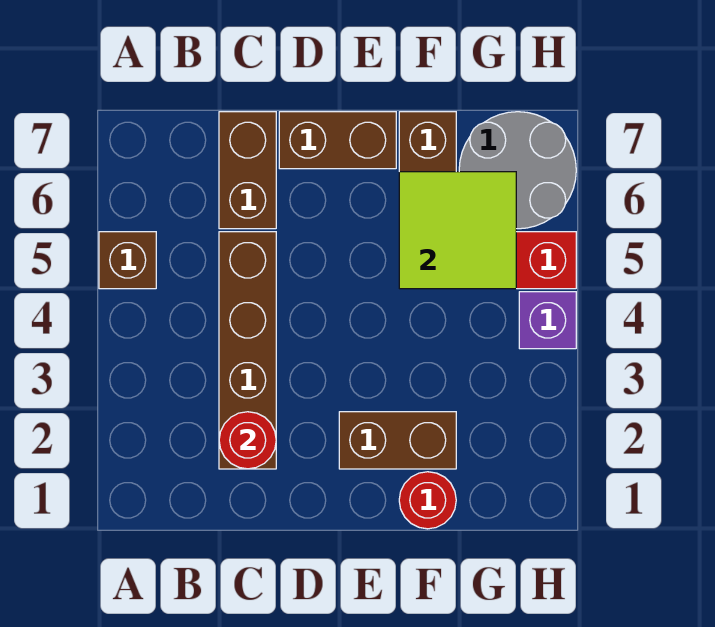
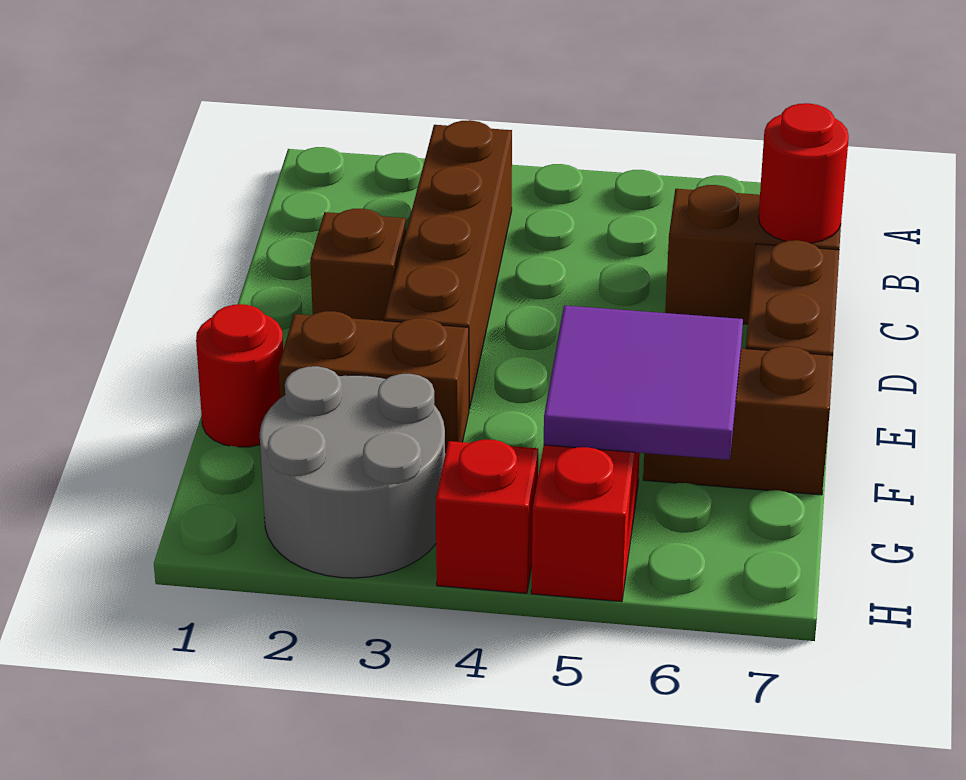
brown 1x1 brick [99,232,156,289] -> brown 1x1 brick moved to [310,209,406,321]
brown 1x4 brick [219,232,276,469] -> brown 1x4 brick turned to [384,120,512,409]
red 1x1 round brick [219,412,276,469] -> red 1x1 round brick moved to [758,103,849,243]
brown 1x2 brick [339,412,456,469] -> brown 1x2 brick turned to [279,311,469,454]
lime 2x2 tile [399,172,516,289] -> purple 2x2 tile [544,305,743,460]
grey 2x2 round brick [459,112,576,229] -> grey 2x2 round brick moved to [260,366,445,578]
purple 1x1 brick [519,292,576,349] -> red 1x1 brick [436,439,538,593]

